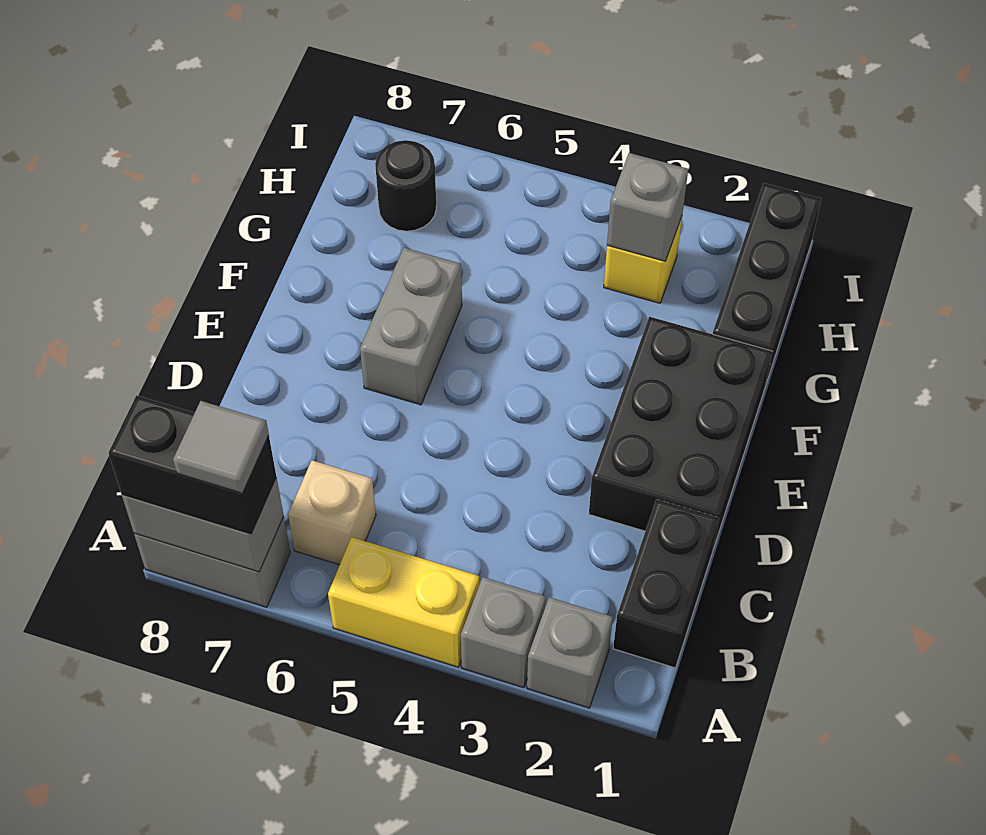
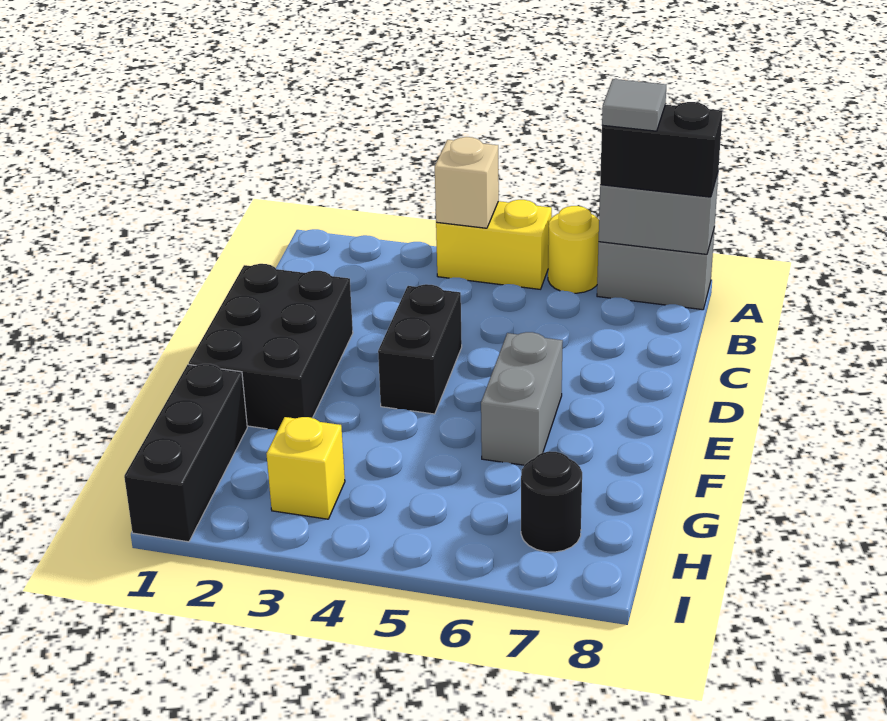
grey 1x1 brick [527,597,613,708] -> none
grey 1x1 brick [461,577,546,688] -> none
none -> yellow 1x1 round brick [548,206,599,293]
black 1x2 brick [613,499,719,668] -> black 1x2 brick moved to [378,284,462,414]
tan 1x1 brick [288,460,376,565] -> tan 1x1 brick moved to [435,137,499,228]
grey 1x1 brick [607,153,688,261] -> none

